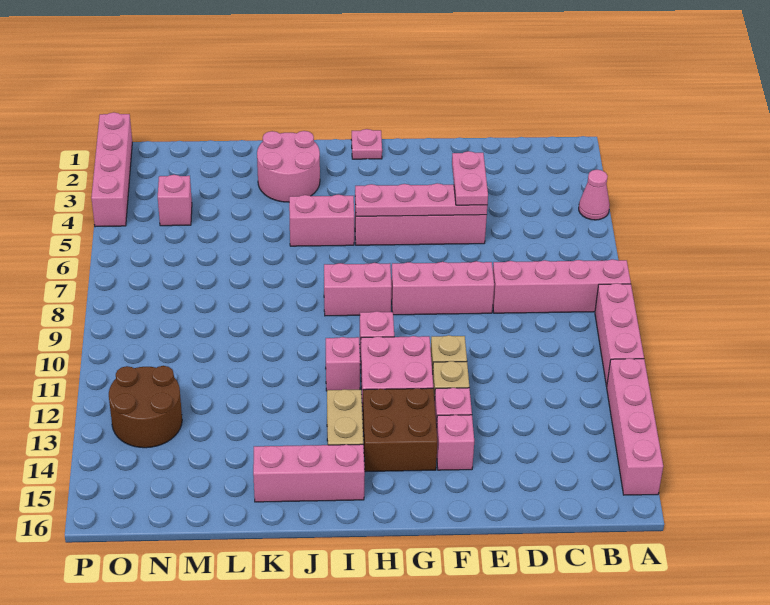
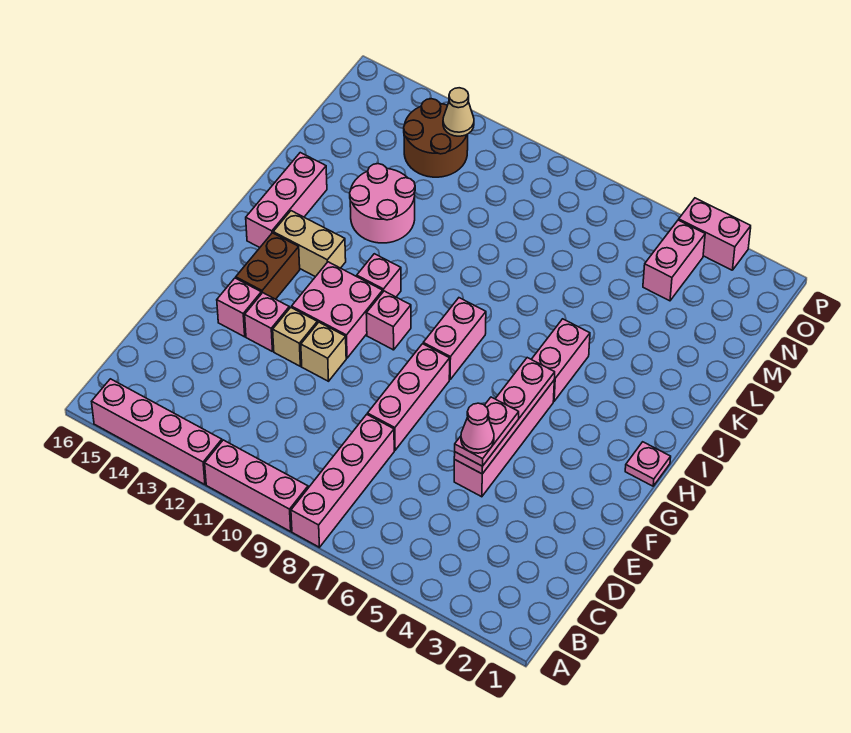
pink 1x1 cone [579,170,610,220] -> pink 1x1 cone moved to [461,403,494,453]
pink 1x2 plate [452,151,488,205] -> pink 1x2 plate turned to [455,397,519,466]
brown 2x2 brick [363,388,437,472] -> brown 1x2 brick [236,233,300,299]
pink 2x2 round brick [257,131,320,202] -> pink 2x2 round brick moved to [350,164,415,243]
pink 1x1 brick [158,175,192,226] -> pink 1x2 brick [643,220,705,301]
none -> tan 1x1 cone [443,88,474,136]
pink 1x4 brick [91,112,132,227] -> pink 1x2 brick [679,198,751,270]

